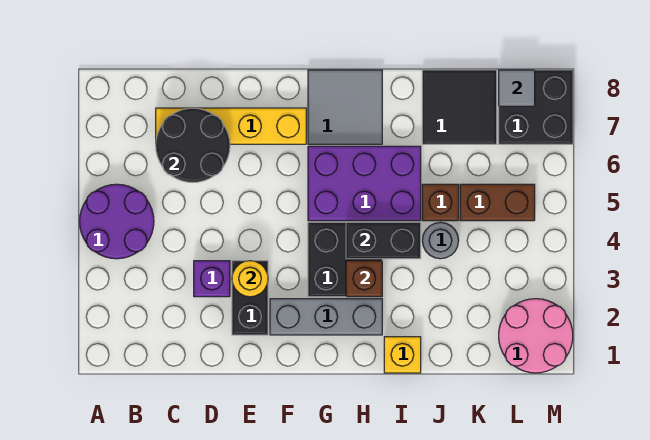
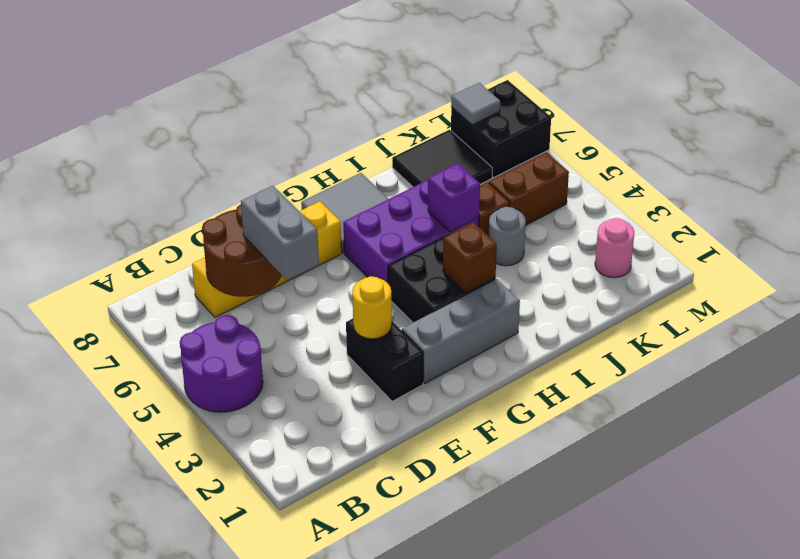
black 2x2 round brick [156,108,230,182] -> brown 2x2 round brick [202,204,282,297]
purple 1x1 brick [194,261,230,297] -> purple 1x1 brick moved to [428,163,480,232]
none -> grey 1x2 brick [241,186,319,280]
black 1x2 brick [346,222,421,259] -> none
yellow 1x1 brick [384,337,421,373] -> none
pink 2x2 round brick [499,299,573,373] -> pink 1x1 round brick [595,218,634,278]

